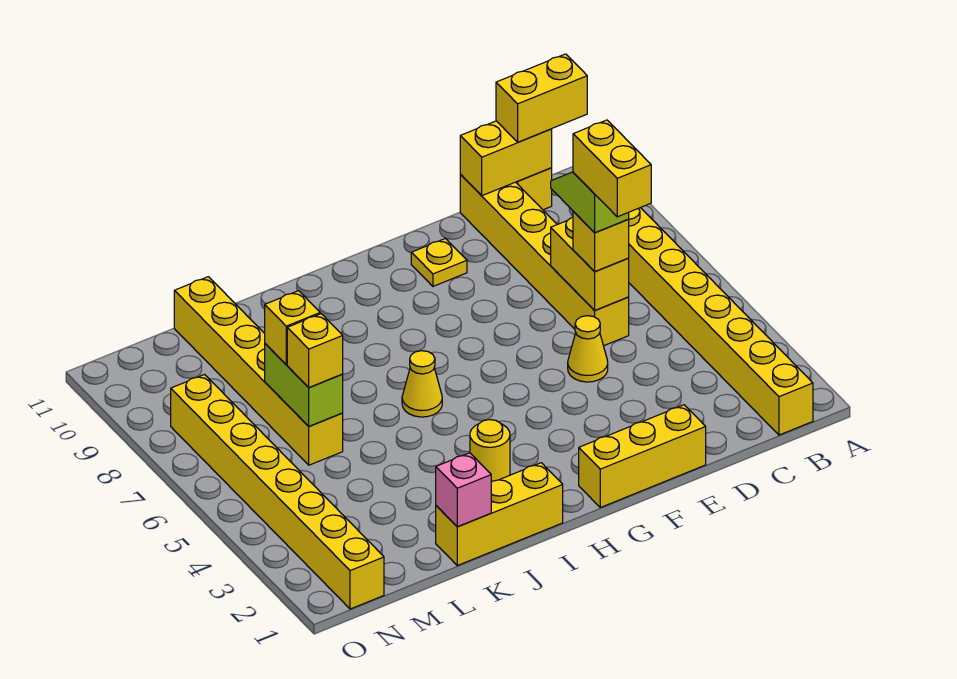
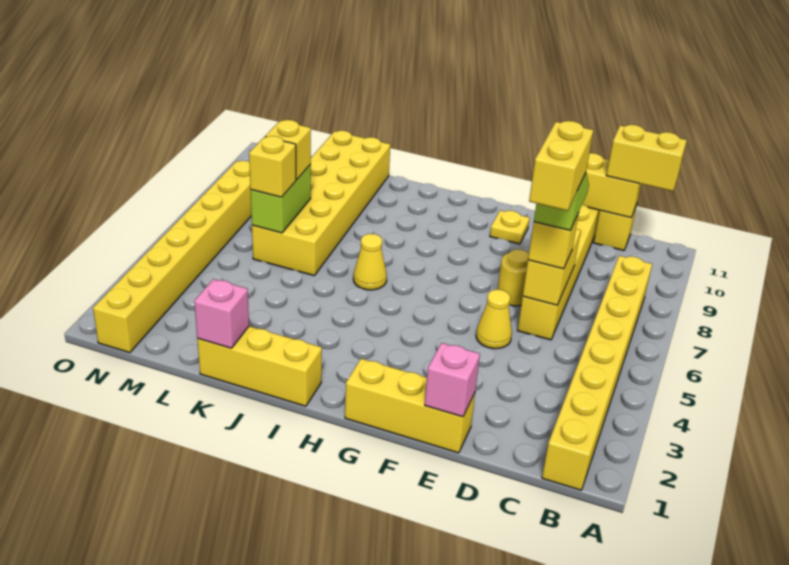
none -> pink 1x1 brick [425,343,480,417]
yellow 1x1 round brick [470,420,510,482] -> yellow 1x1 round brick moved to [498,249,529,306]
yellow 1x6 brick [174,277,343,465] -> yellow 2x6 brick [252,131,390,275]

